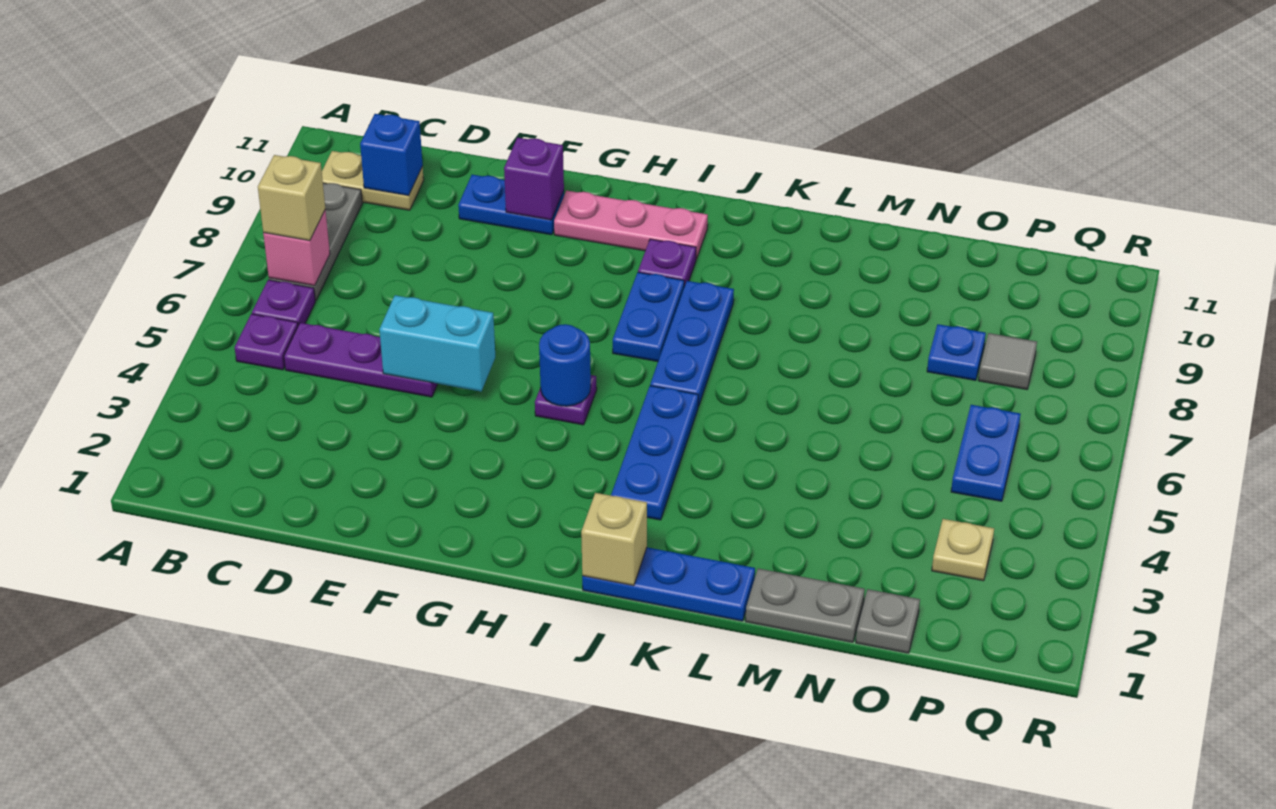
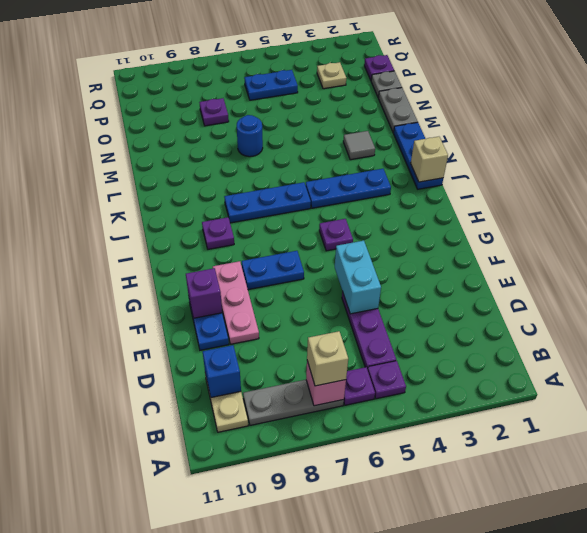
pink 1x3 plate [554,191,708,259] -> pink 1x3 plate moved to [213,261,259,344]
blue 1x1 round brick [539,324,591,406] -> blue 1x1 round brick moved to [237,115,263,157]
blue 1x2 plate [613,272,684,361] -> blue 1x2 plate moved to [242,251,304,290]
blue 1x1 plate [927,324,986,380] -> purple 1x1 plate [199,98,229,126]
none -> purple 1x1 plate [364,55,394,80]
grey 1x1 tile [978,333,1037,389] -> grey 1x1 tile moved to [343,131,375,160]

